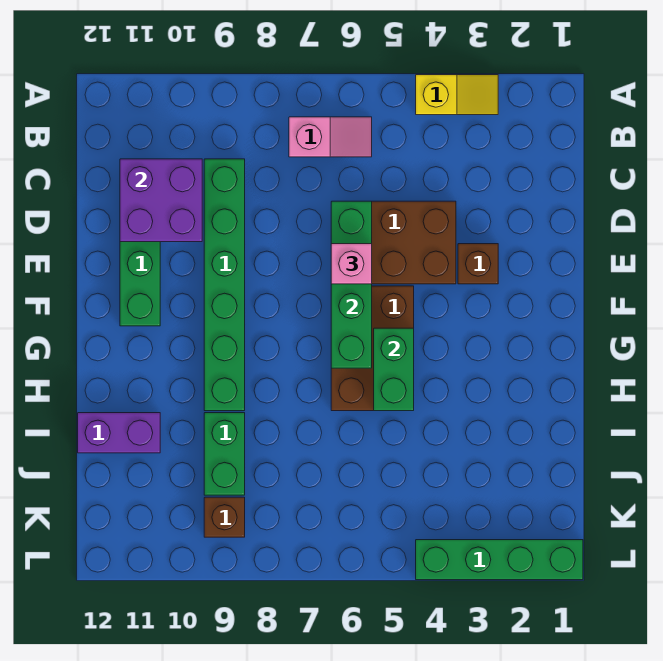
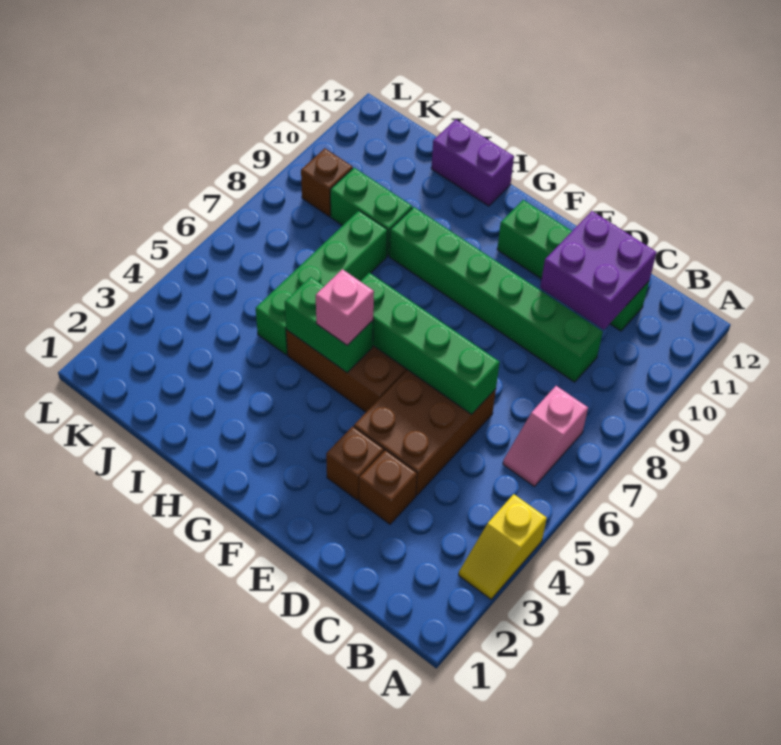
none -> brown 1x1 brick [359,450,417,524]
pink 1x1 brick [331,244,372,284] -> pink 1x1 brick moved to [316,269,374,345]
purple 1x2 brick [78,413,160,453] -> purple 1x2 brick turned to [431,119,514,206]
green 1x4 brick [416,540,583,580] -> green 1x4 brick moved to [256,211,388,355]

